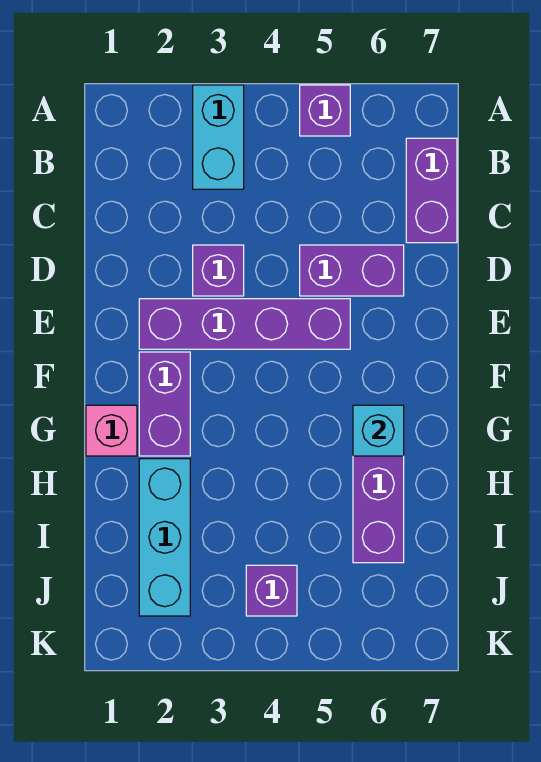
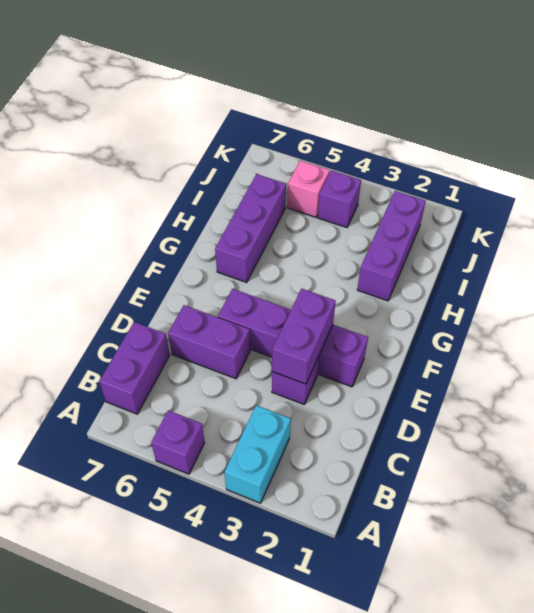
purple 1x2 brick [139,352,190,456] -> purple 1x2 brick moved to [272,289,336,384]
pink 1x1 brick [86,405,137,456] -> pink 1x1 brick moved to [287,160,330,217]
cyan 1x1 brick [353,405,404,456] -> none
cyan 1x3 brick [139,459,190,616] -> purple 1x3 brick [357,191,426,301]

